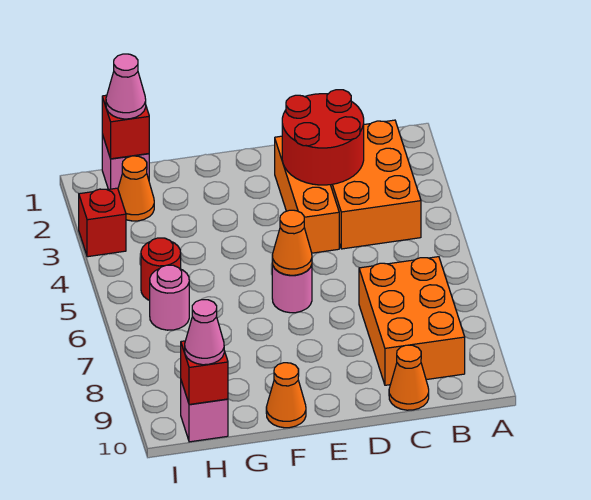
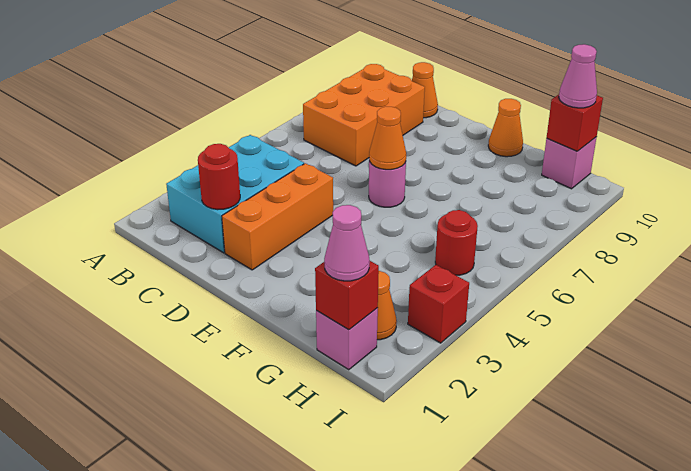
orange 2x3 brick [331,120,421,249] -> cyan 2x3 brick [166,135,304,253]
red 2x2 round brick [282,90,364,185] -> red 1x1 round brick [198,144,240,210]
pink 1x1 round brick [150,265,189,330] -> none

